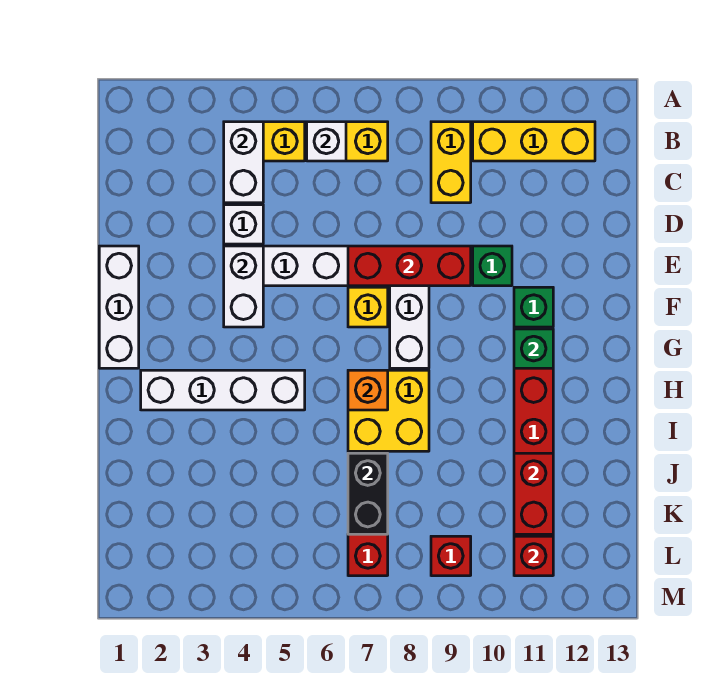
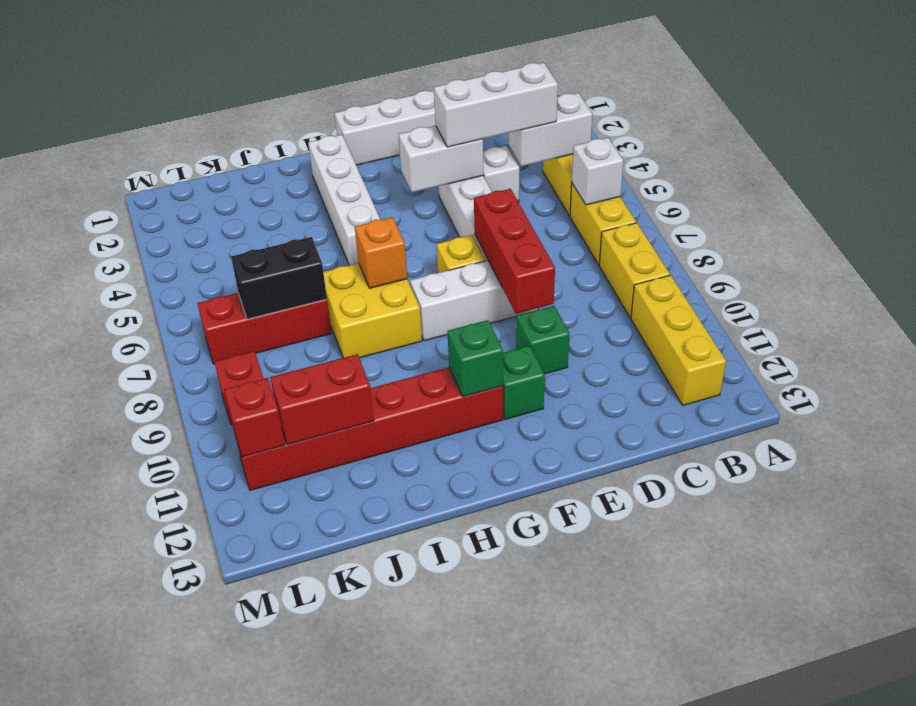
yellow 1x2 brick [431,122,471,203] -> yellow 1x2 brick turned to [599,223,670,318]
none -> white 1x3 brick [434,63,558,147]

